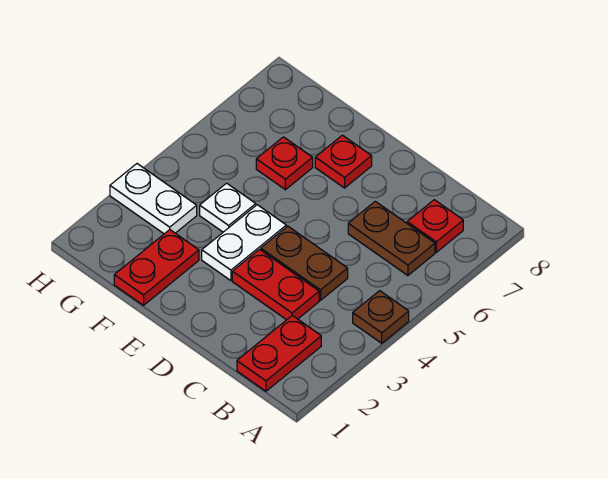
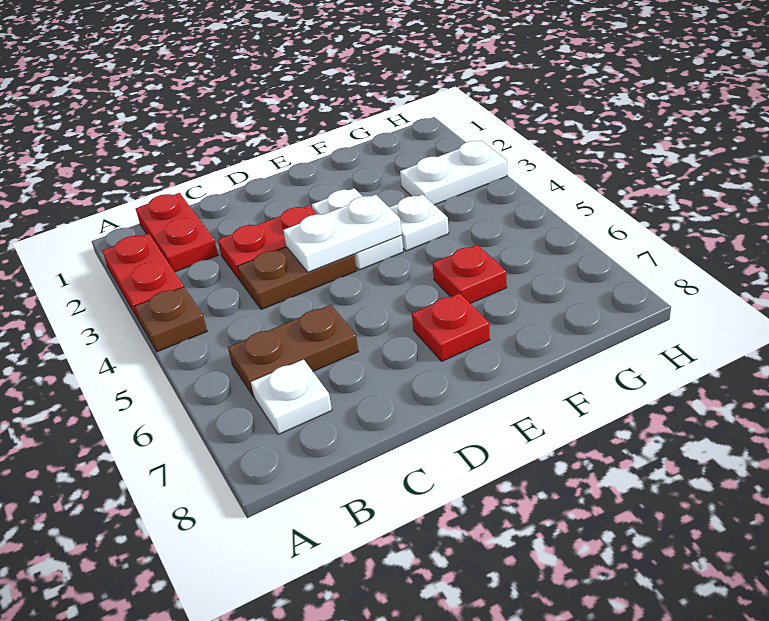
red 1x1 plate [407,200,463,252] -> white 1x1 plate [251,360,332,435]
none -> white 1x2 plate [283,195,402,272]
red 1x2 plate [114,230,199,305] -> red 1x2 plate moved to [103,234,184,320]

